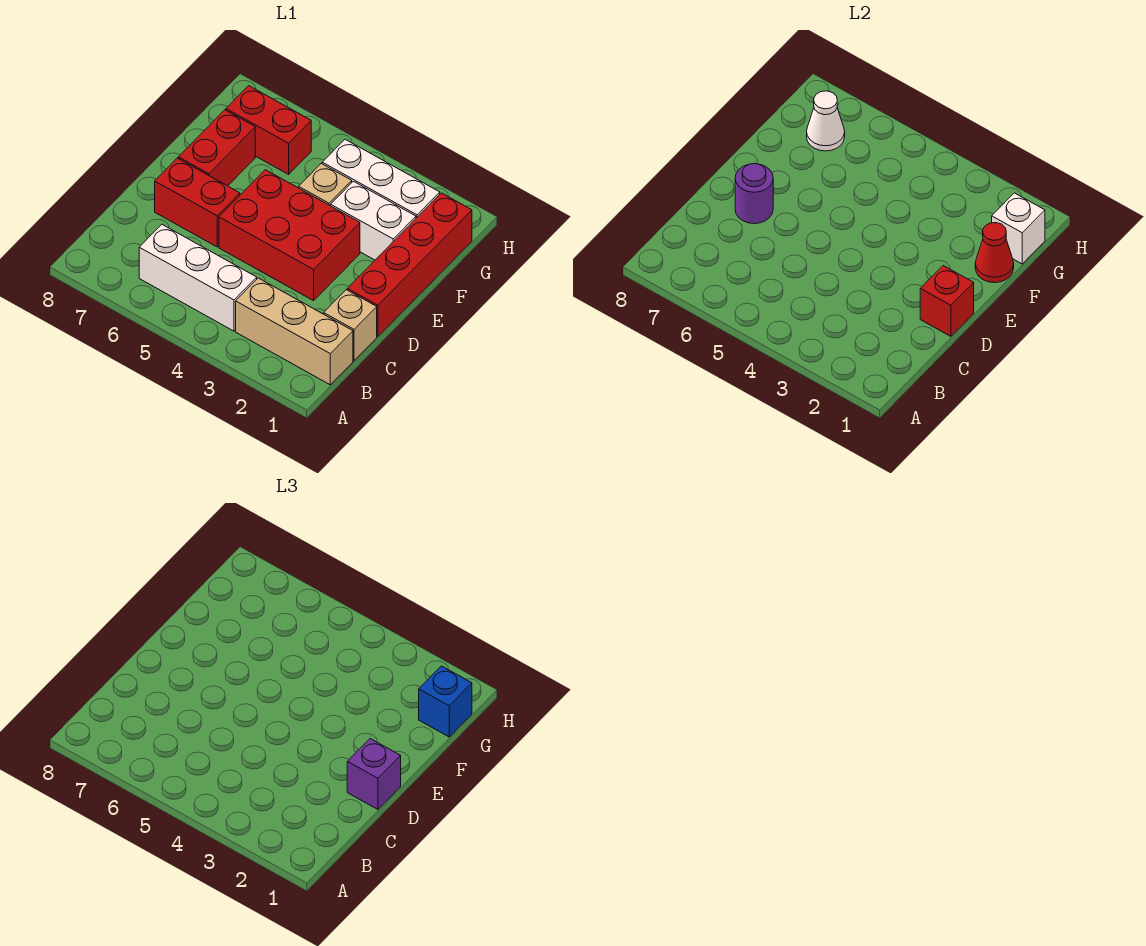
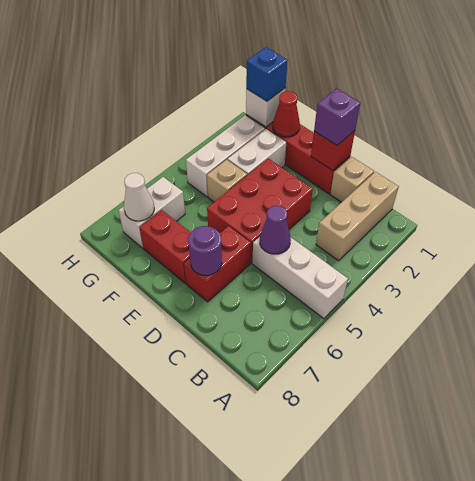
white 1x3 brick [139,225,257,331] -> white 1x3 brick turned to [252,237,348,319]
none -> purple 1x1 cone [260,206,291,254]
red 1x2 brick [226,86,311,174] -> white 1x2 brick [119,177,185,248]

